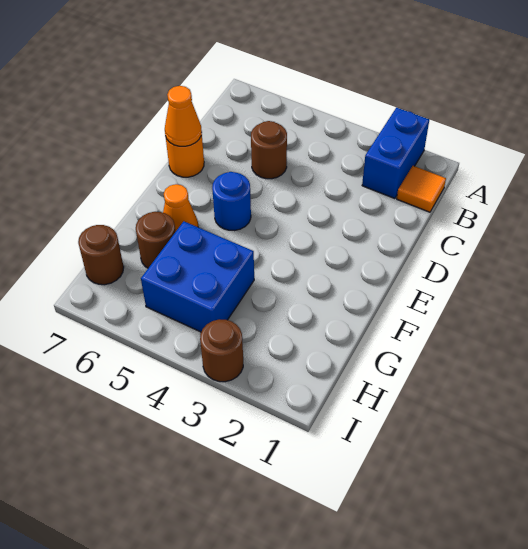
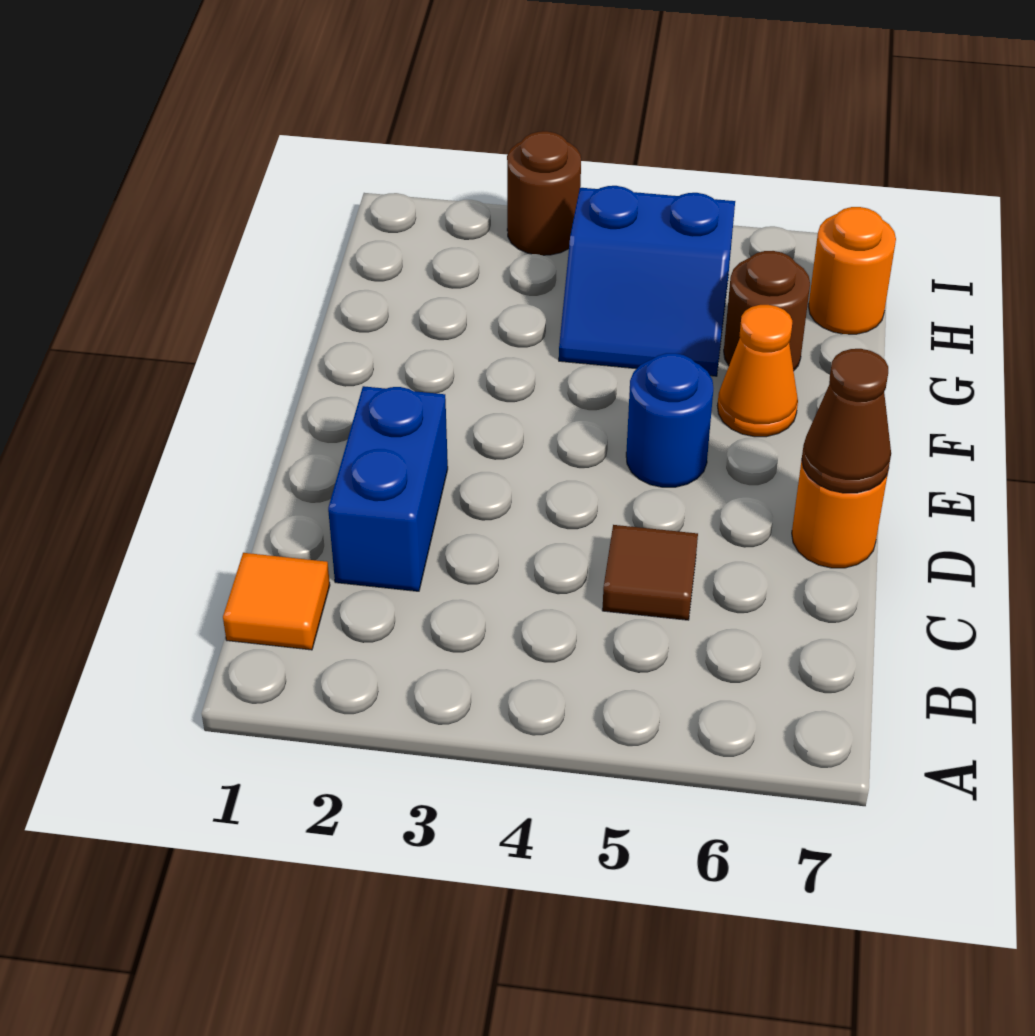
blue 1x2 brick [362,108,429,199] -> blue 1x2 brick moved to [328,386,448,591]
brown 1x1 round brick [251,121,287,179] -> brown 1x1 tile [602,525,698,620]
orange 1x1 cone [165,86,202,146] -> brown 1x1 cone [802,349,891,493]
blue 2x2 brick [141,221,254,332] -> blue 2x2 slope [559,186,735,376]
brown 1x1 round brick [78,225,124,285] -> orange 1x1 round brick [809,207,896,334]

